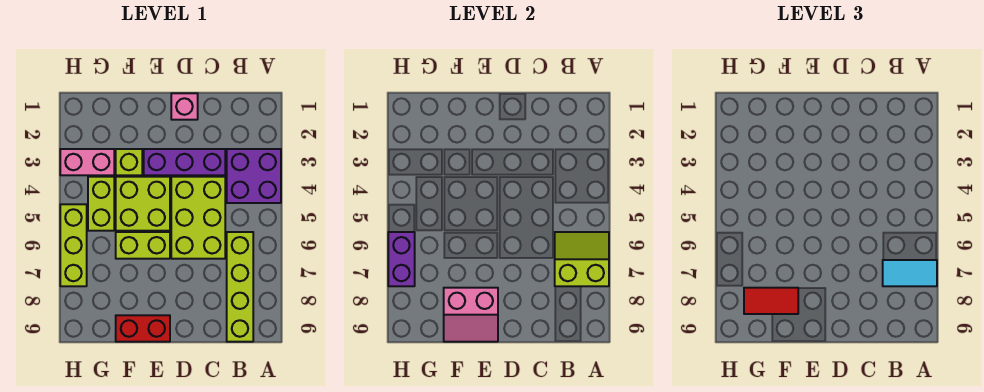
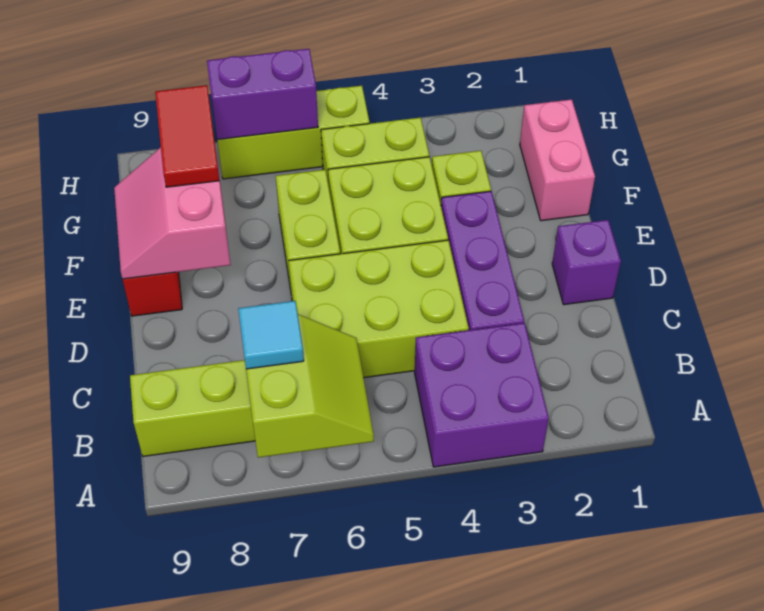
cyan 1x2 tile [883,260,937,286] -> cyan 1x1 tile [238,301,304,369]
pink 1x1 brick [171,93,198,120] -> purple 1x1 brick [552,220,621,305]
pink 1x2 brick [60,149,114,175] -> pink 1x2 brick moved to [520,99,595,221]

